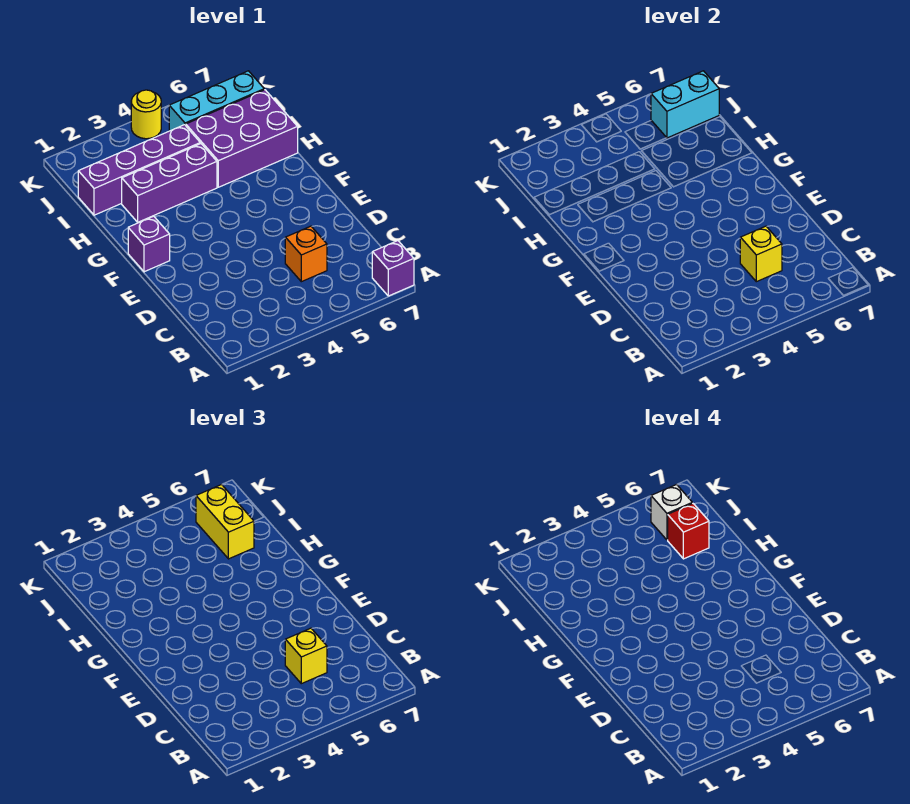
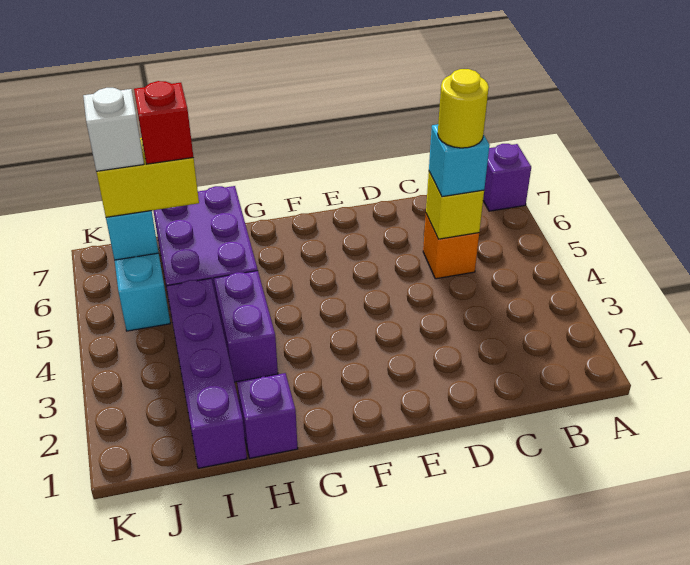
yellow 1x1 brick [285,628,327,684] -> cyan 1x1 brick [429,124,490,197]
purple 1x1 brick [128,216,170,272] -> purple 1x1 brick moved to [237,373,298,458]
purple 1x3 brick [122,144,217,222] -> purple 1x2 brick [214,271,278,382]
yellow 1x1 round brick [131,90,161,139] -> yellow 1x1 round brick moved to [438,69,489,148]

